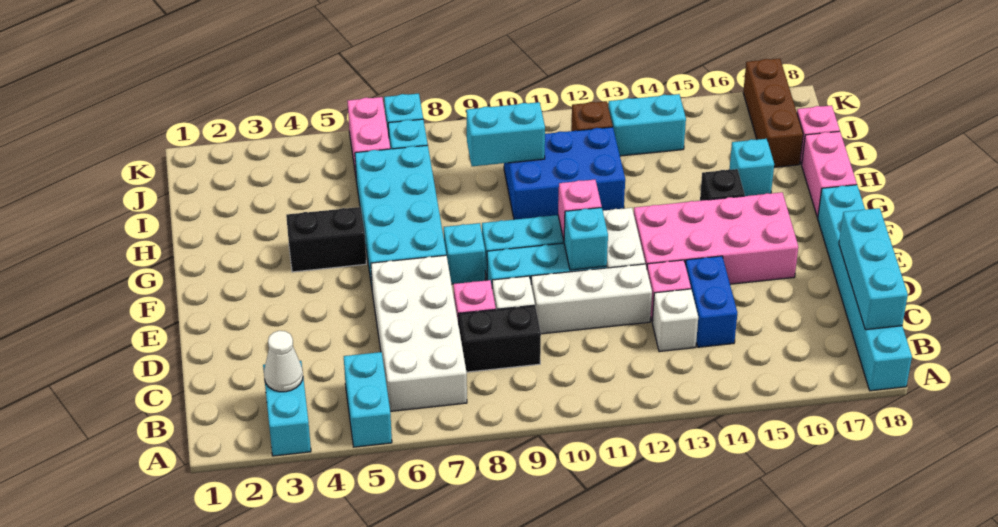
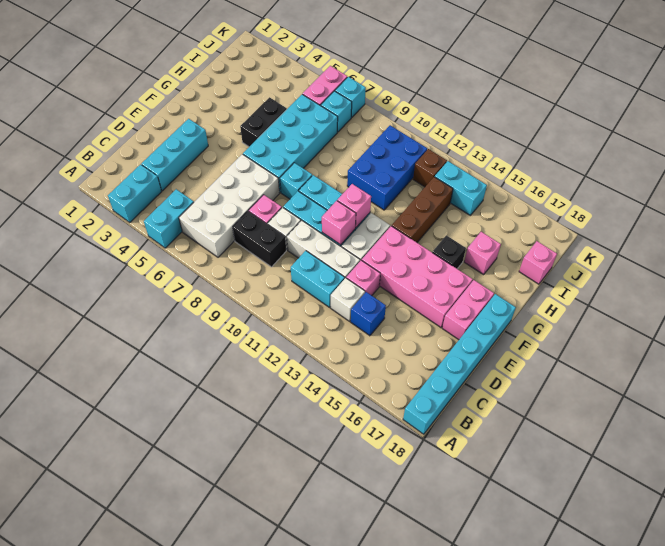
white 1x1 cone [264,331,303,392] -> none
cyan 1x3 brick [839,208,908,330] -> cyan 1x3 brick moved to [141,119,208,191]
blue 1x2 brick [685,256,737,347] -> blue 1x1 brick [351,292,386,336]
cyan 1x1 brick [564,208,608,270] -> pink 1x1 brick [322,201,356,245]
black 1x2 brick [286,207,366,272] -> black 1x2 brick turned to [240,97,287,147]
pink 1x2 brick [801,131,857,218] -> pink 1x2 brick moved to [442,280,494,340]
blue 2x3 brick [504,127,625,220] -> blue 2x3 brick turned to [347,125,427,210]
cyan 1x1 brick [729,139,774,196] -> pink 1x1 brick [464,232,501,275]
cyan 1x2 brick [466,102,545,166] -> cyan 1x2 brick moved to [291,251,345,307]
brown 1x3 brick [743,58,803,167] -> brown 1x3 brick moved to [392,177,453,242]

